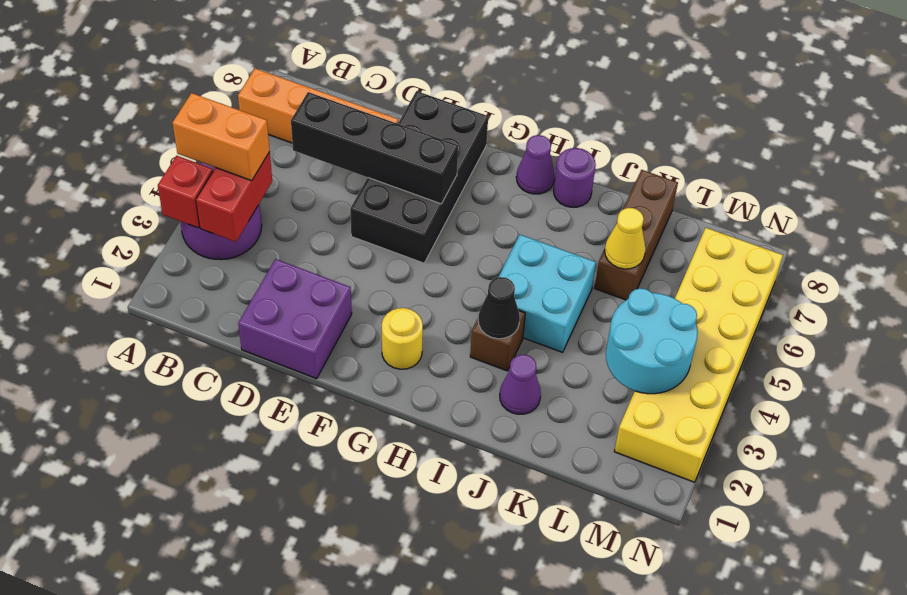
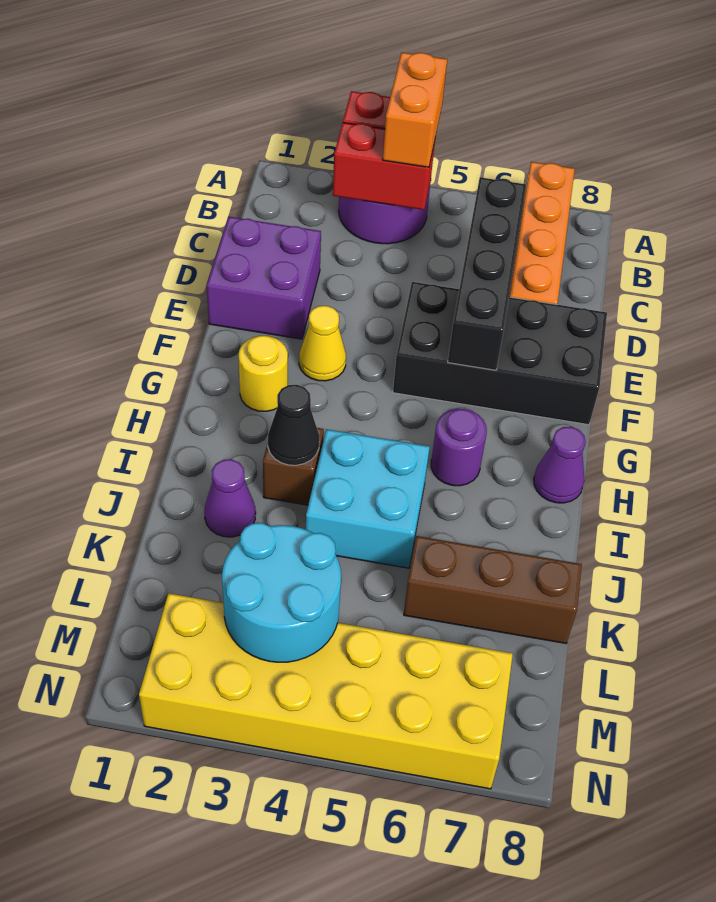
purple 1x1 round brick [554,148,596,207] -> purple 1x1 round brick moved to [431,409,487,486]
yellow 1x1 cone [605,208,646,269] -> yellow 1x1 cone moved to [299,306,346,381]

